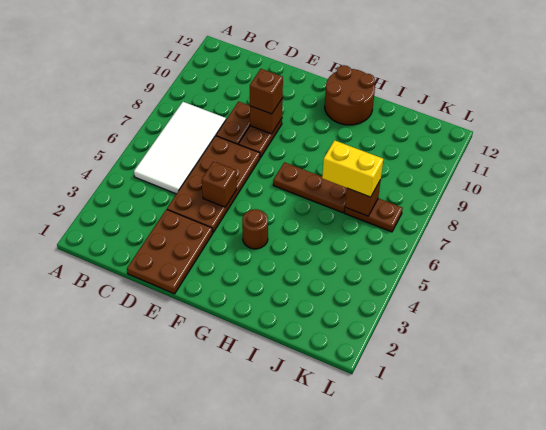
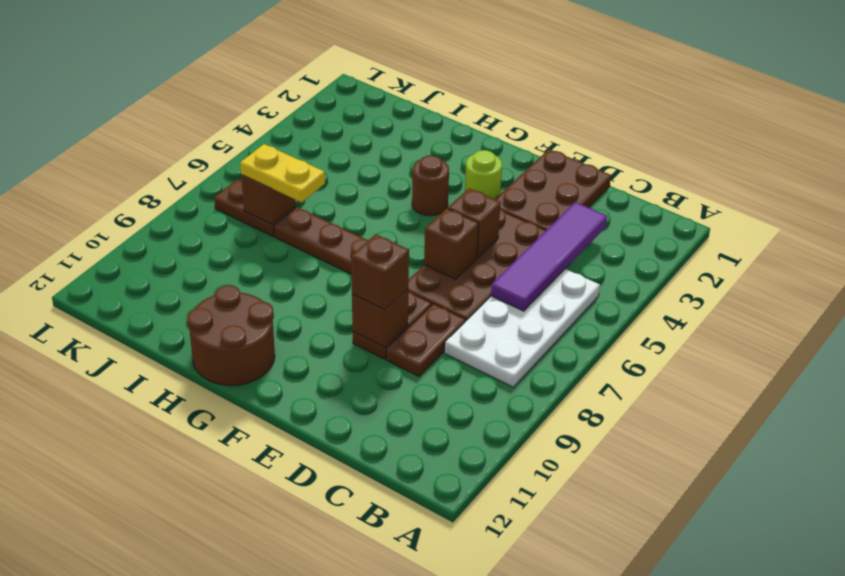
white 2x4 tile [134,102,226,194] -> white 2x4 plate [445,269,600,387]
none -> purple 1x4 tile [491,202,607,311]
none -> brown 1x1 brick [424,209,479,279]
none -> lime 1x1 round brick [465,150,502,199]
yellow 1x2 brick [322,140,383,197] -> yellow 1x2 plate [240,144,325,202]

